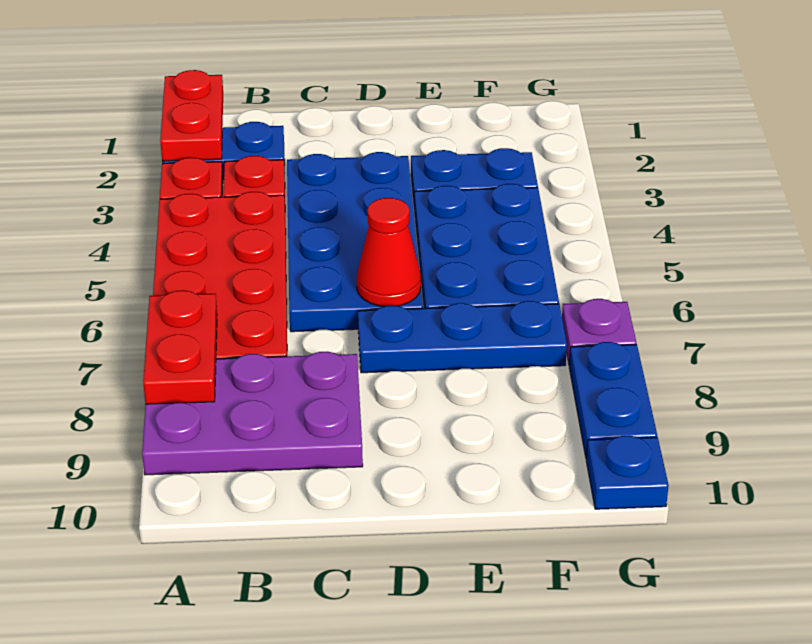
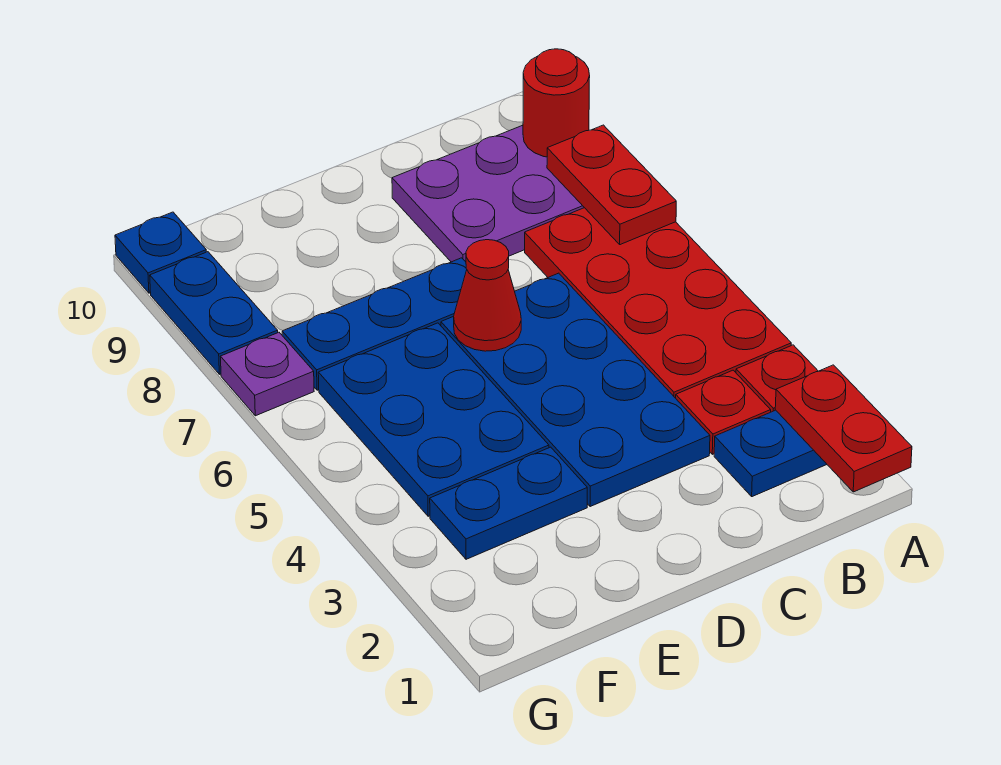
none -> red 1x1 round brick [523,49,590,157]

